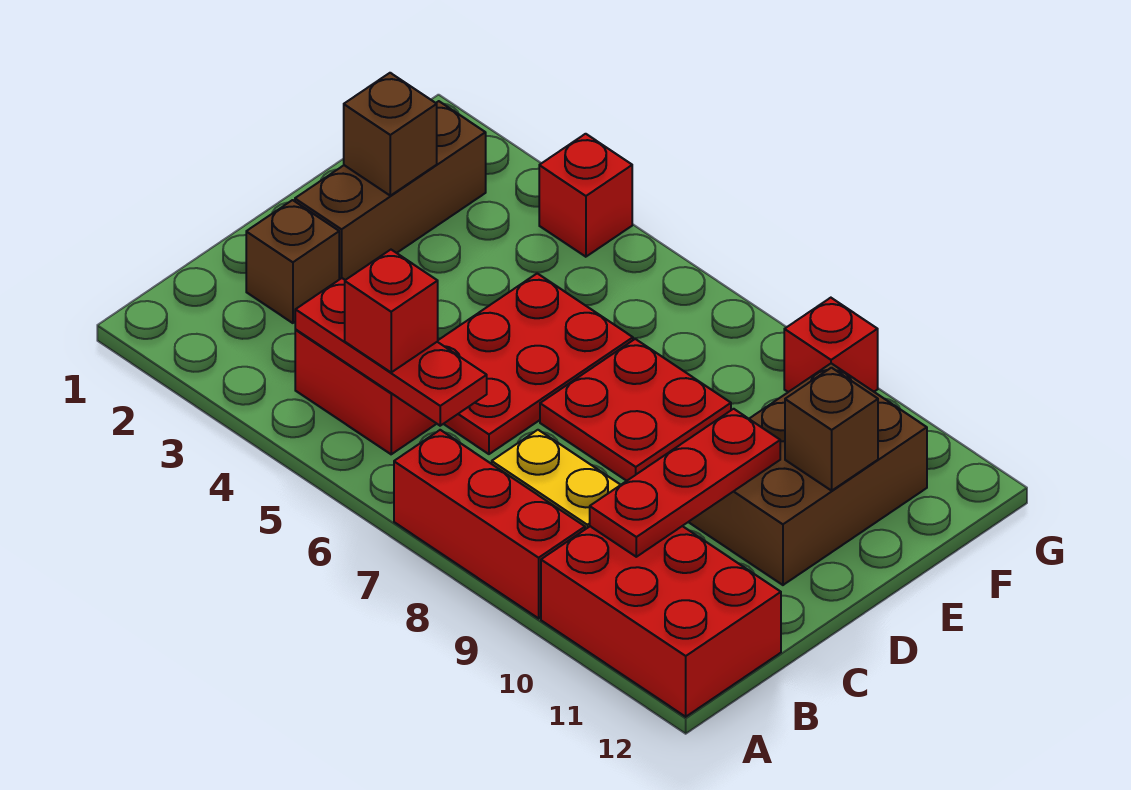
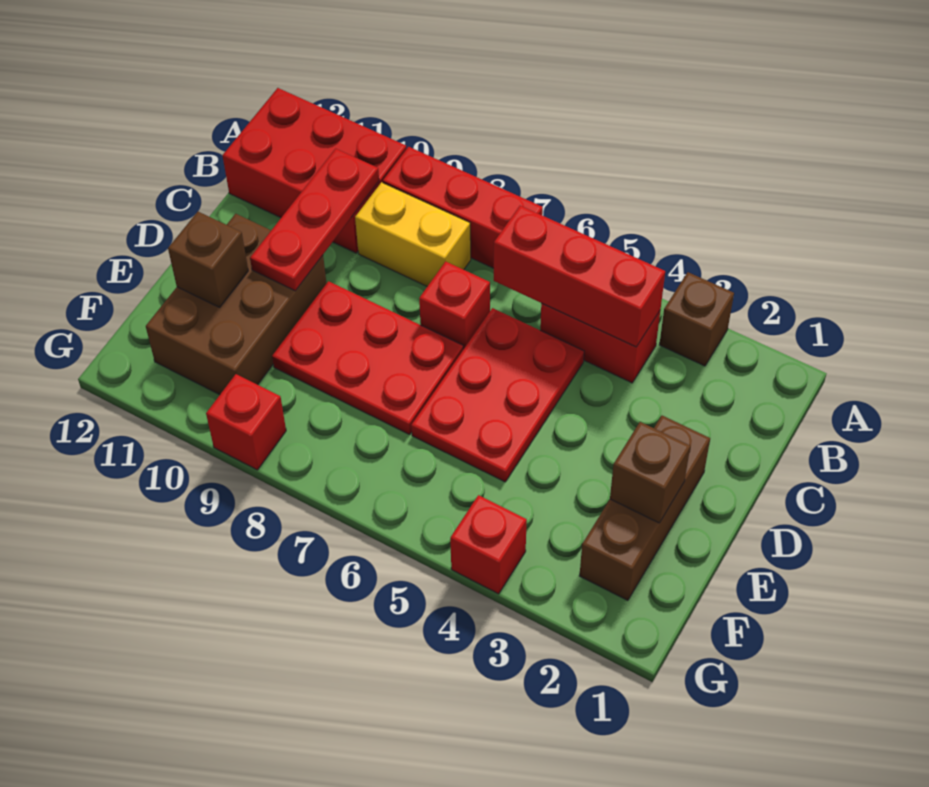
red 1x3 plate [295,278,487,426] -> red 1x3 brick [494,206,665,347]
red 1x1 brick [345,250,438,372] -> red 1x1 brick moved to [419,261,490,349]
brown 1x1 brick [246,200,339,323] -> brown 1x1 brick moved to [659,272,734,366]
red 2x2 plate [540,339,731,481] -> red 2x3 plate [272,281,463,434]

